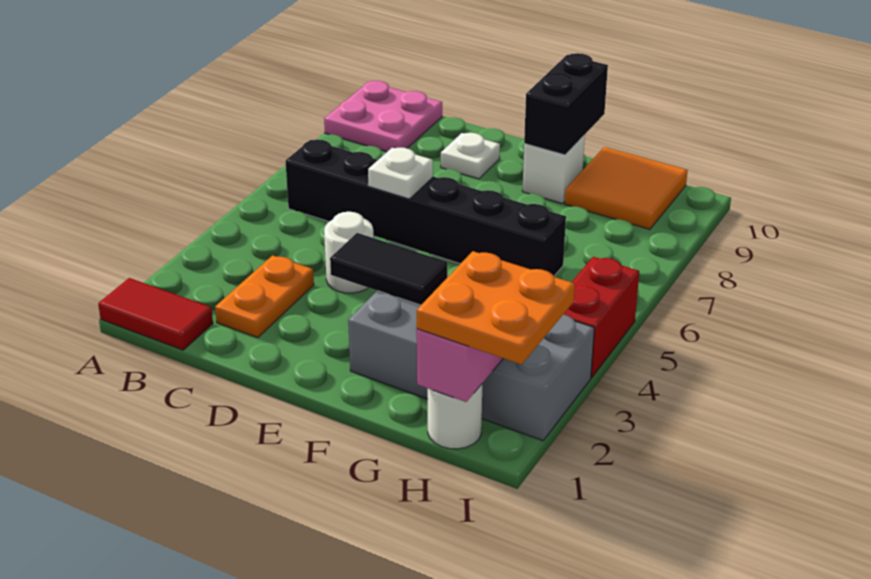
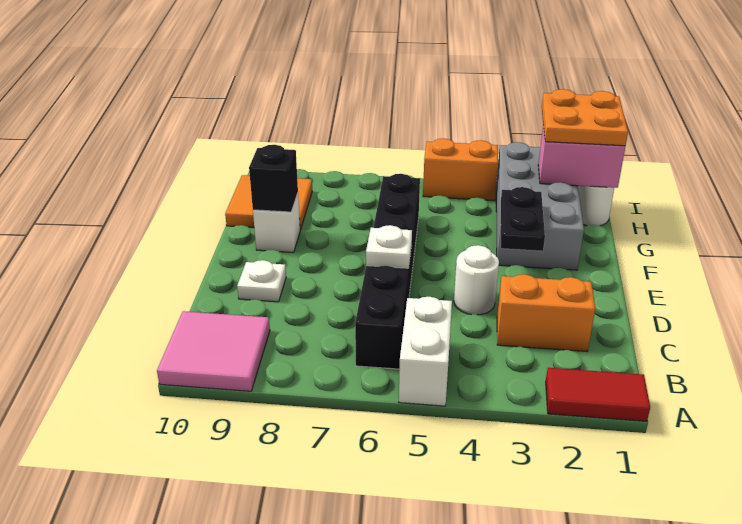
red 1x2 tile [98,278,213,350] -> red 1x2 tile turned to [546,368,650,421]
none -> white 1x2 brick [399,297,452,406]
pink 2x2 plate [324,81,442,152] -> pink 2x2 tile [157,311,270,391]
orange 1x2 plate [215,255,314,338] -> orange 1x2 brick [497,274,595,351]
black 1x2 tile [330,233,447,305] -> black 1x2 plate [501,187,545,251]
black 1x2 brick [524,53,608,155] -> black 1x1 brick [249,145,298,212]
red 1x2 brick [563,257,639,378] -> orange 1x2 brick [423,138,498,201]

